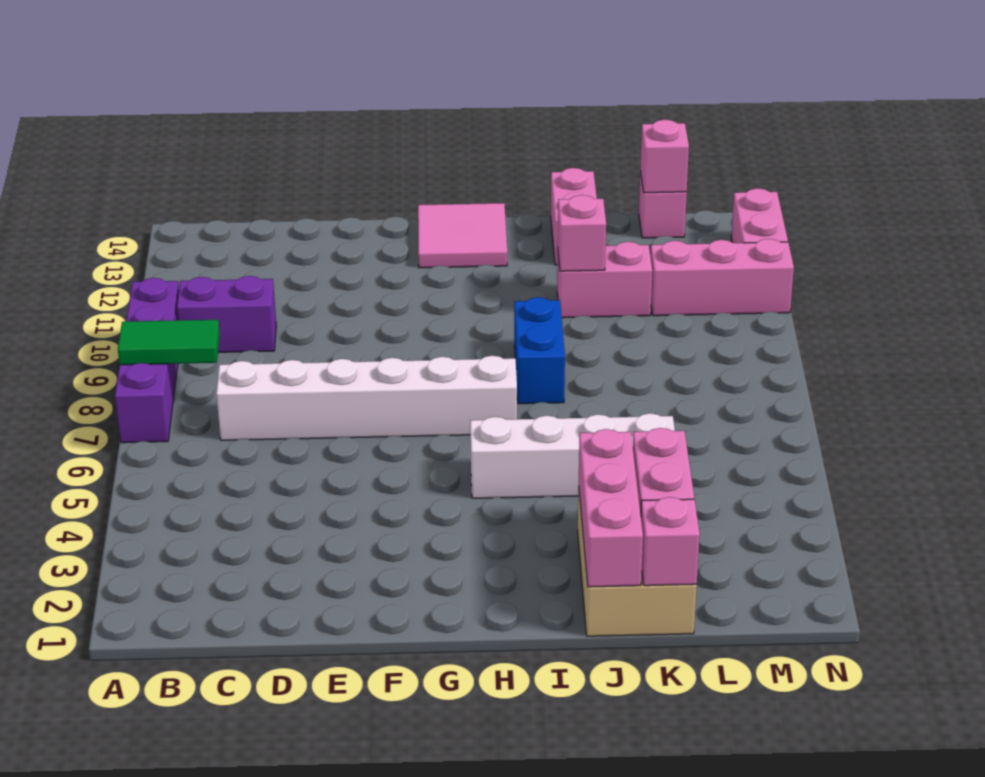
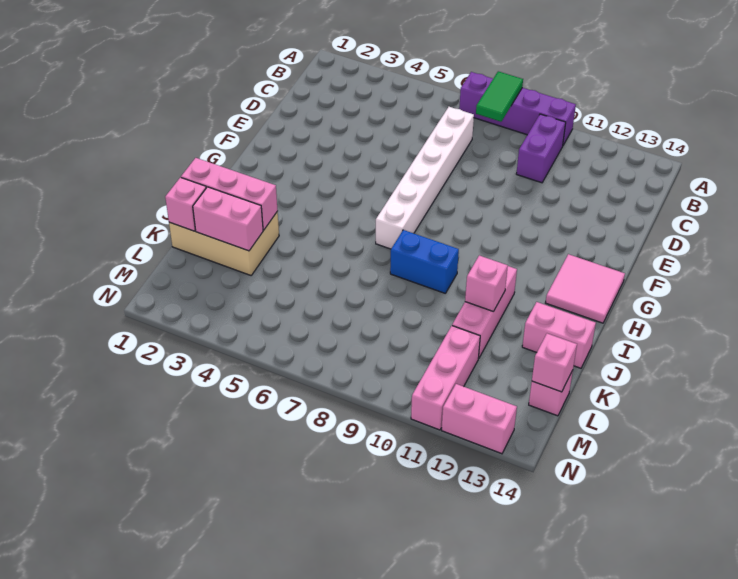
white 1x4 brick [470,413,675,498] -> none
pink 1x2 brick [557,242,652,318] -> pink 1x3 brick [452,266,517,359]

